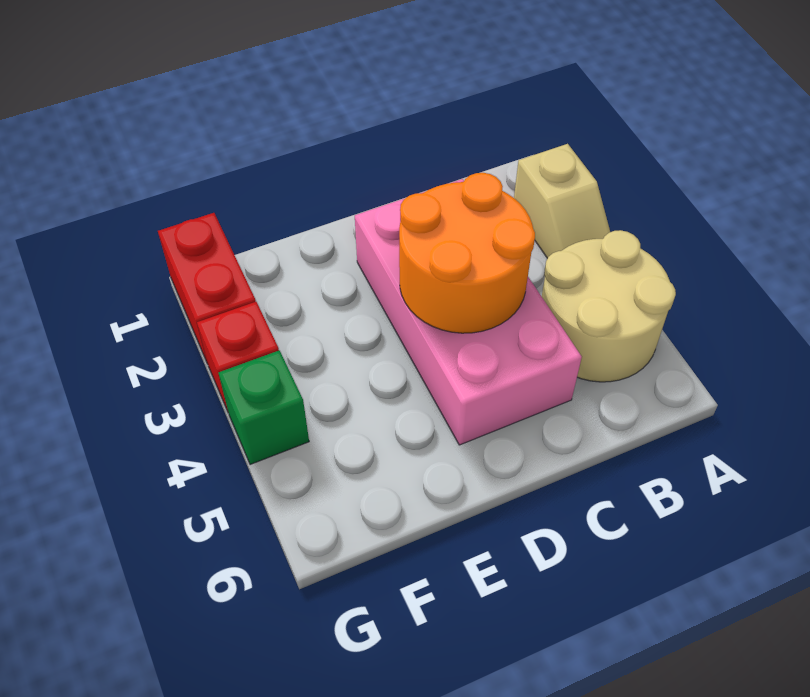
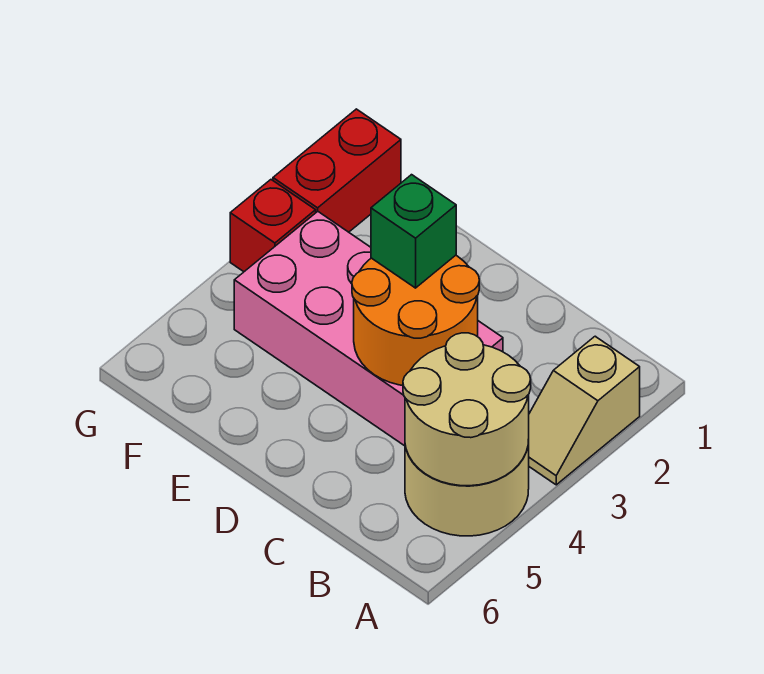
none -> tan 2x2 round brick [403,333,531,486]
pink 2x4 brick [355,179,582,445] -> pink 2x4 brick turned to [234,211,503,446]
green 1x1 brick [219,350,309,465] -> green 1x1 brick moved to [371,175,456,288]

